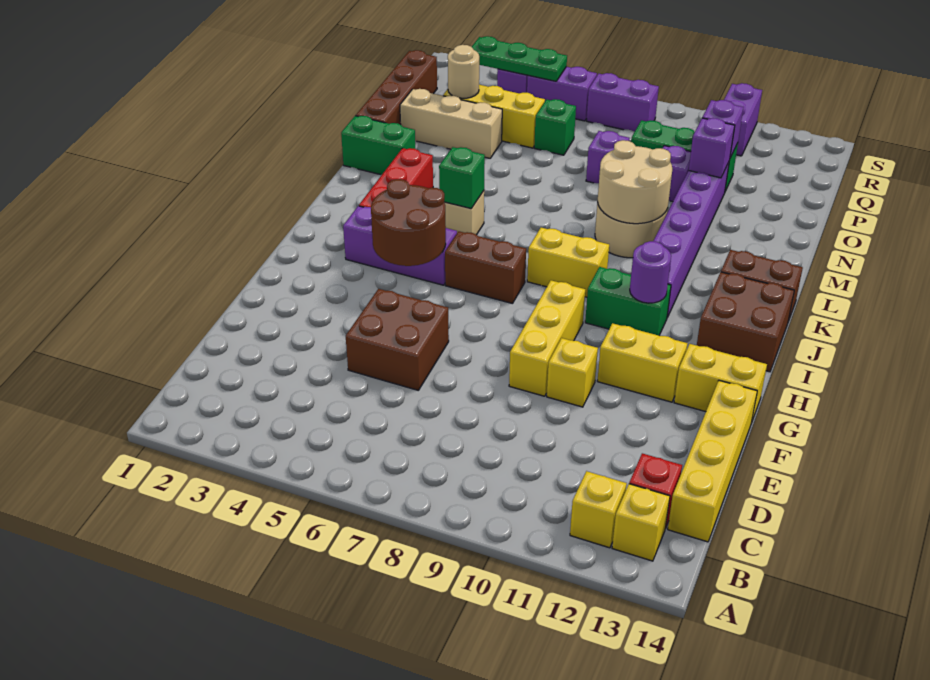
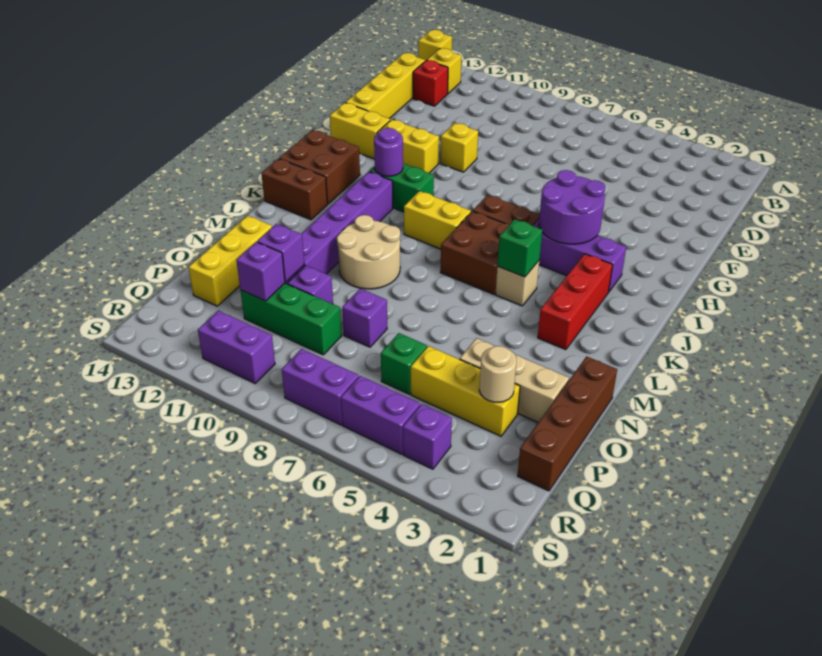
yellow 1x1 brick [570,471,627,548] -> yellow 1x1 brick moved to [418,30,452,61]
brown 2x2 brick [346,289,449,390] -> brown 2x2 brick moved to [440,211,510,294]
yellow 1x3 brick [509,280,585,396] -> yellow 1x3 brick moved to [189,215,272,306]
brown 2x2 round brick [371,179,446,266] -> purple 2x2 round brick [539,170,605,244]
tan 2x2 round brick [598,140,672,224] -> none
green 1x2 brick [341,116,415,175] -> none
green 1x3 plate [472,36,567,81] -> none
purple 1x2 brick [724,83,762,156] -> purple 1x2 brick turned to [198,311,275,383]

